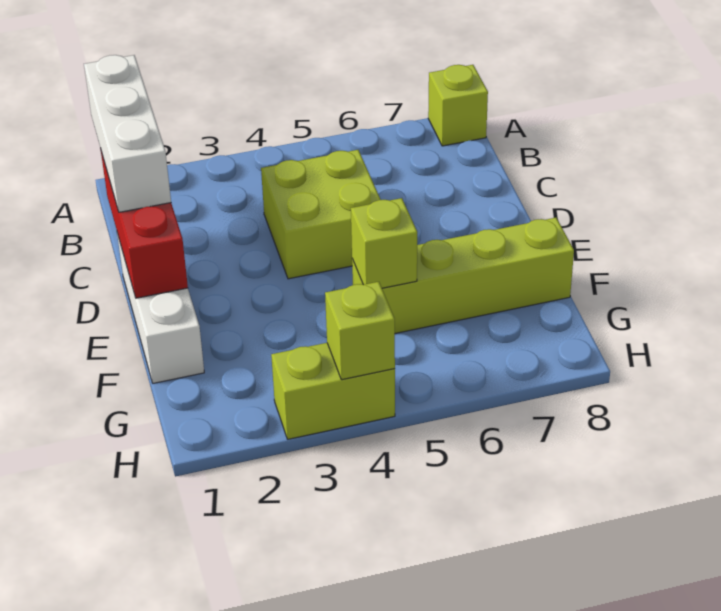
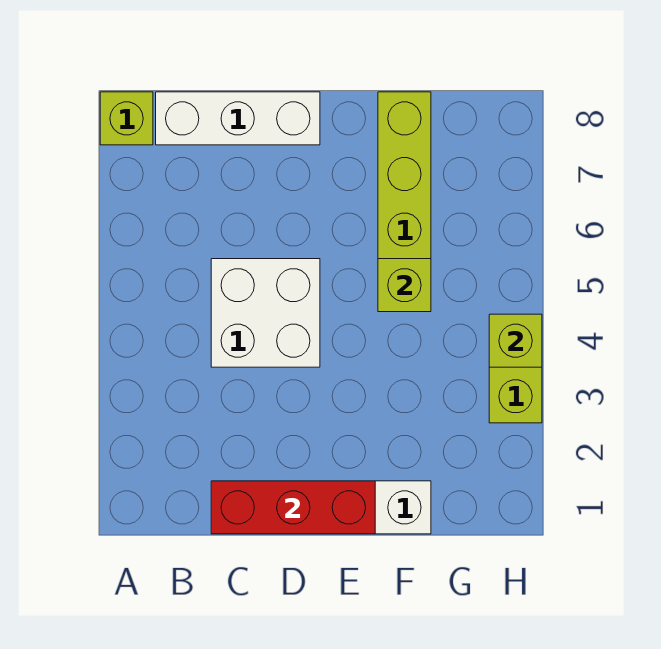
white 1x3 brick [84,55,171,212] -> white 1x3 brick moved to [156,92,320,145]
lime 2x2 brick [261,150,381,279] -> white 2x2 brick [211,259,320,367]

